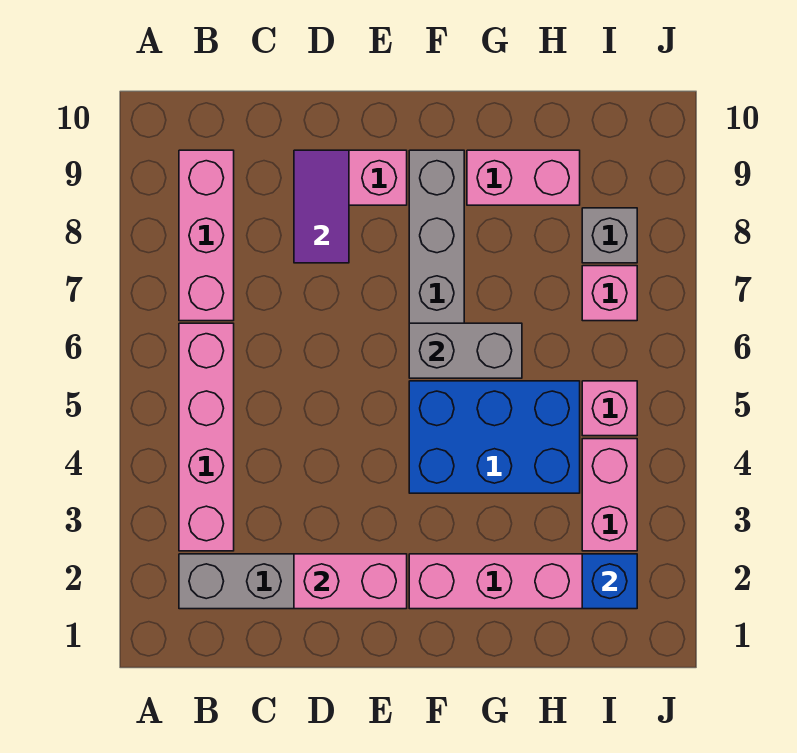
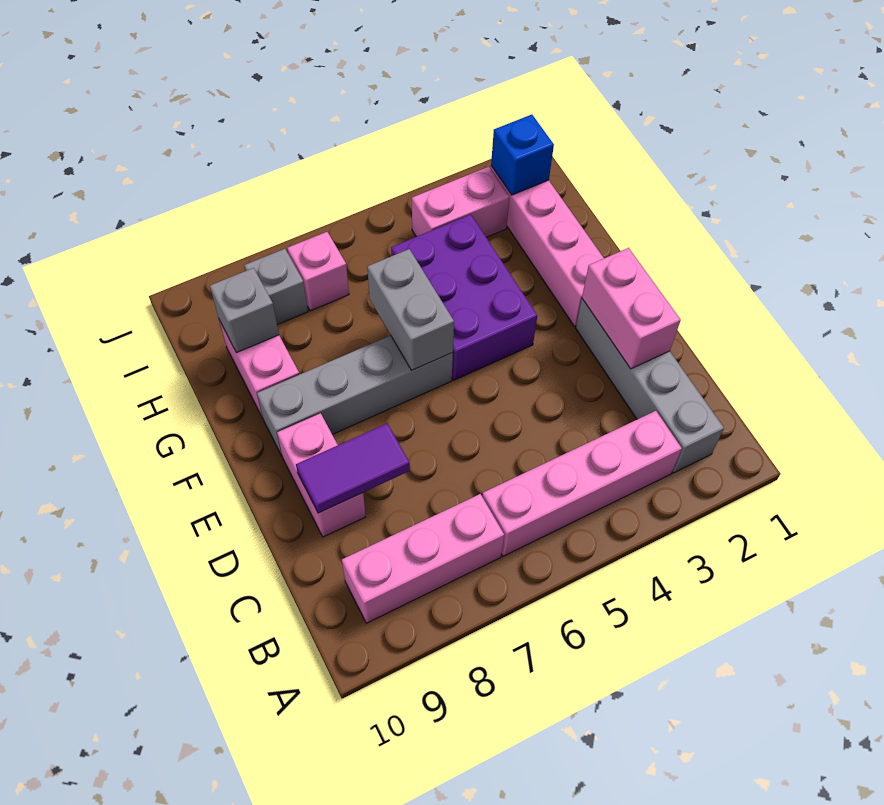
blue 2x3 brick [409,381,580,493] -> purple 2x3 brick [391,215,537,380]
none -> grey 1x1 brick [210,268,279,353]
pink 1x1 brick [582,381,637,436] -> none

